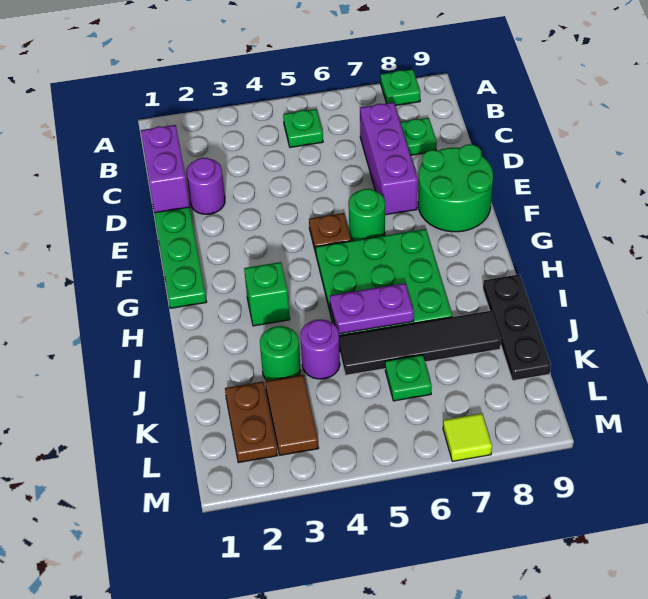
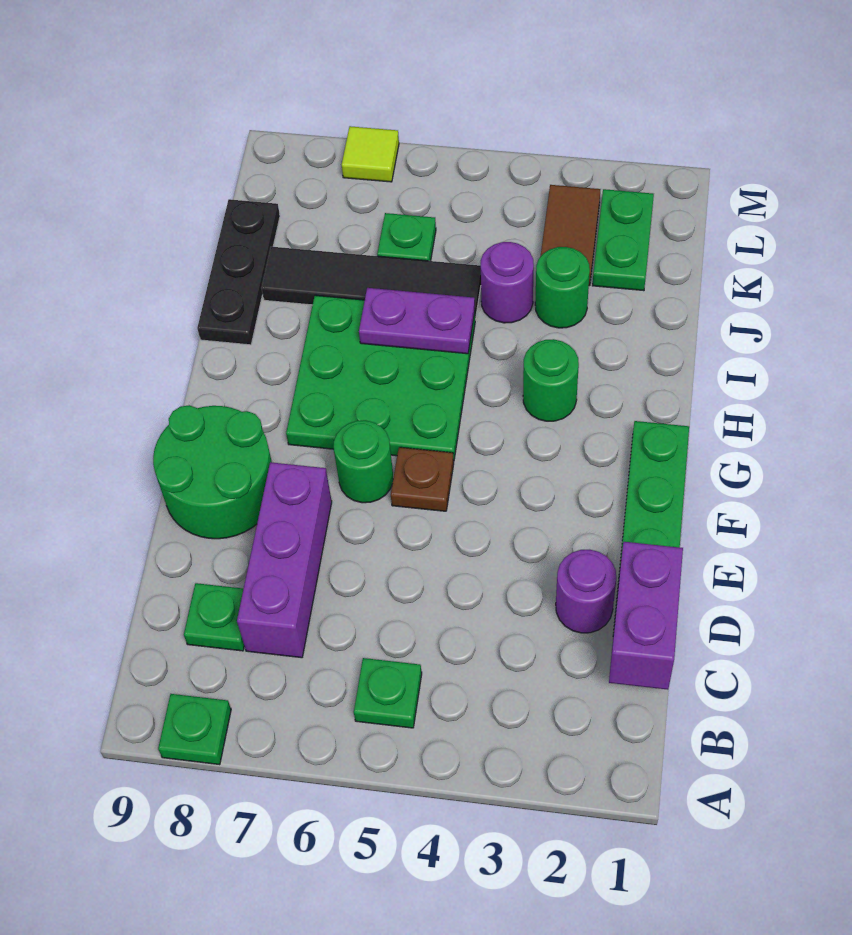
green 1x1 brick [244,262,290,326] -> green 1x1 round brick [523,339,579,421]
brown 1x2 plate [225,382,277,463] -> green 1x2 plate [593,189,654,291]

